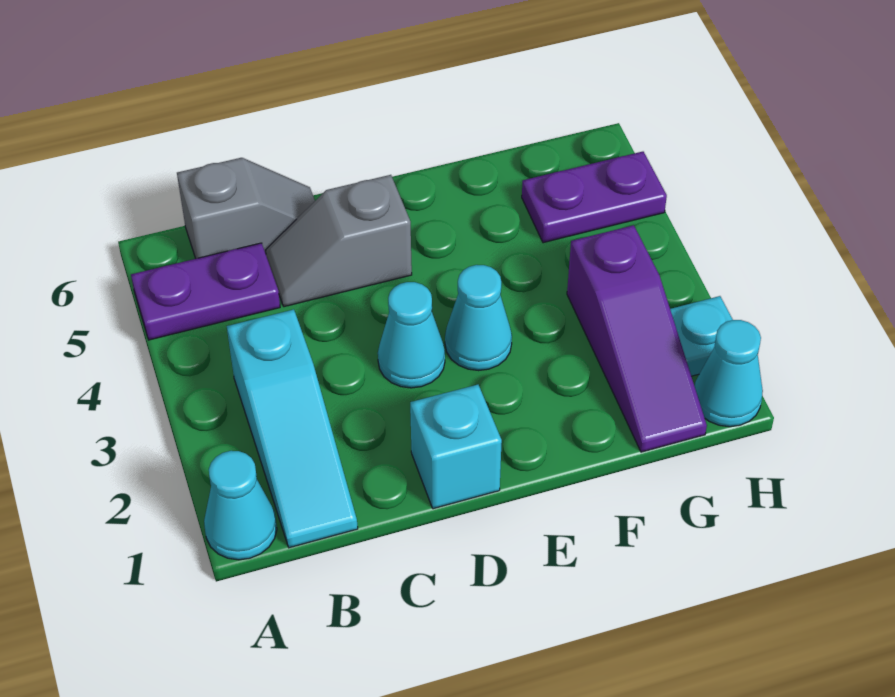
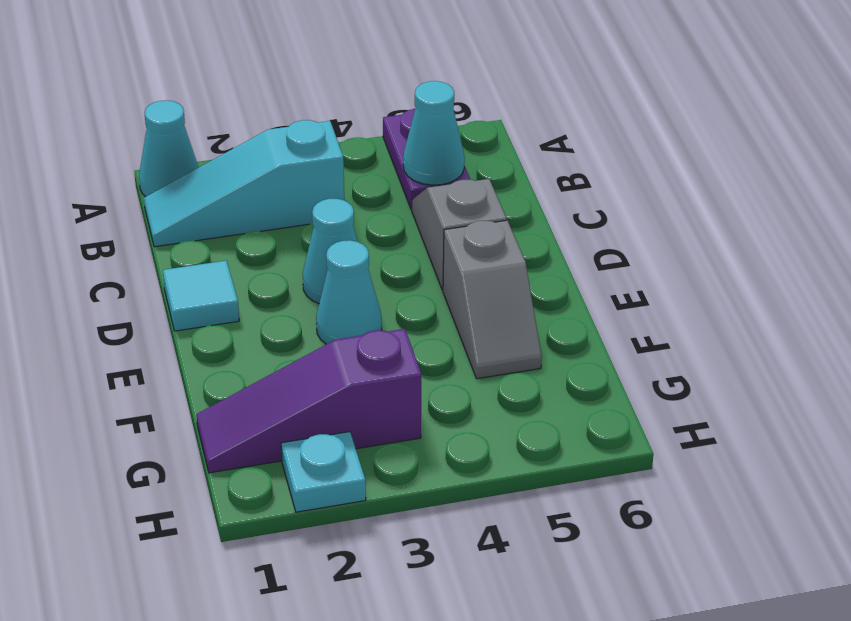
grey 1x2 slope [177,158,315,259] -> grey 1x2 slope moved to [443,220,542,379]
cyan 1x1 brick [410,385,502,509] -> cyan 1x1 tile [163,261,239,331]
purple 1x2 plate [522,152,667,243] -> none
cyan 1x1 cone [695,320,763,427] -> cyan 1x1 cone moved to [403,81,465,185]

